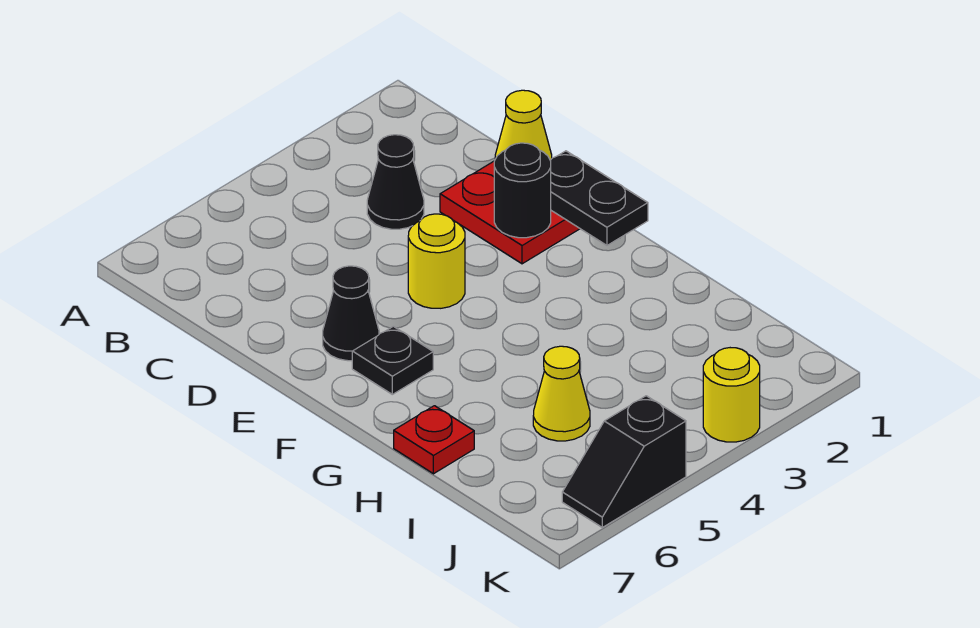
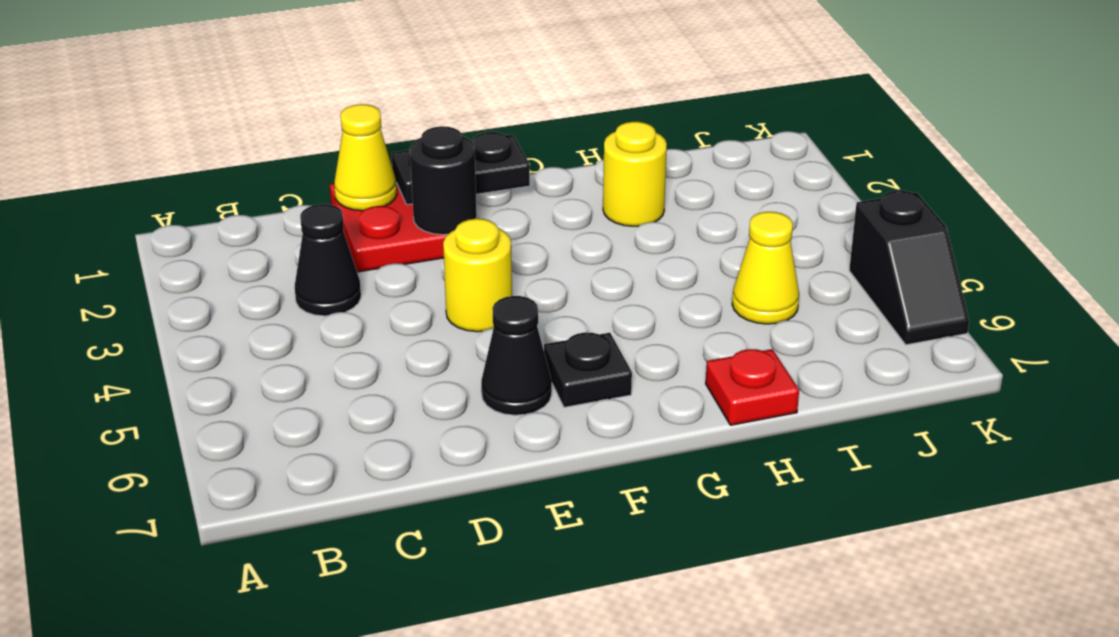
yellow 1x1 round brick [703,348,760,442] -> yellow 1x1 round brick moved to [603,122,667,226]

